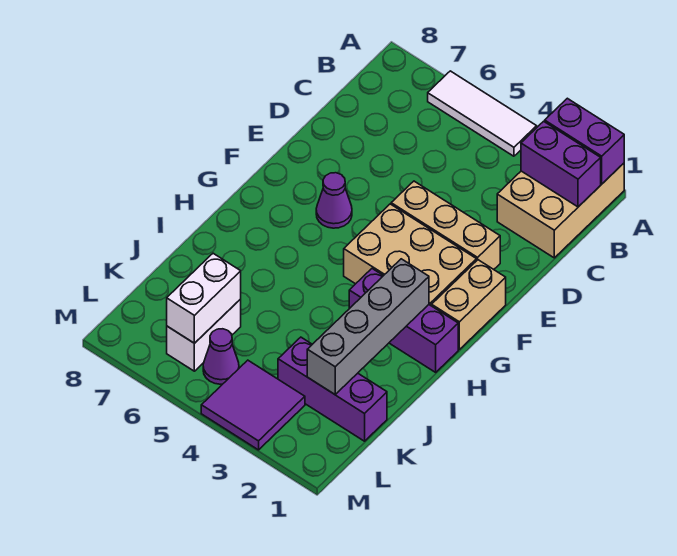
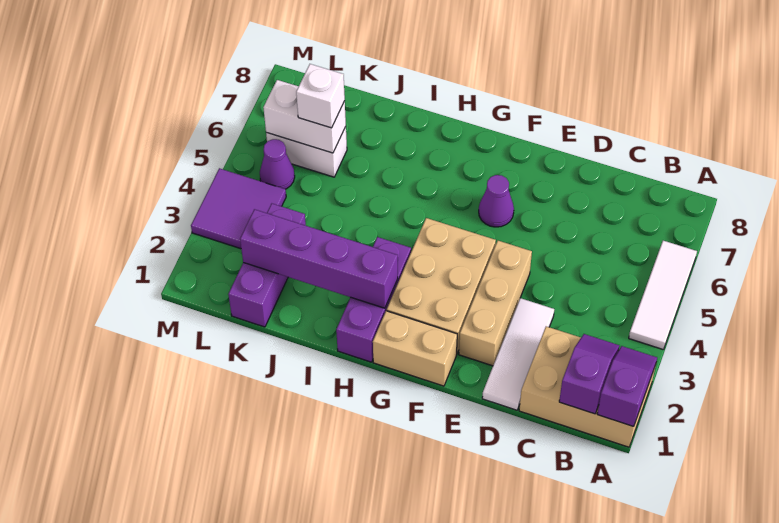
purple 1x2 brick [545,98,624,184] -> purple 1x2 slope [597,346,657,427]
purple 1x2 brick [521,121,601,207] -> purple 1x2 slope [559,334,619,414]
none -> white 1x3 tile [482,298,554,410]
grey 1x4 brick [307,259,429,394] -> purple 1x4 brick [240,209,398,308]
none -> white 1x1 brick [296,64,345,128]

